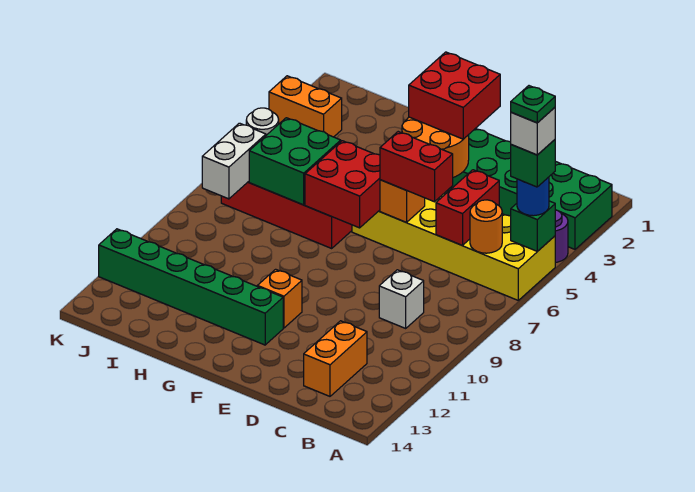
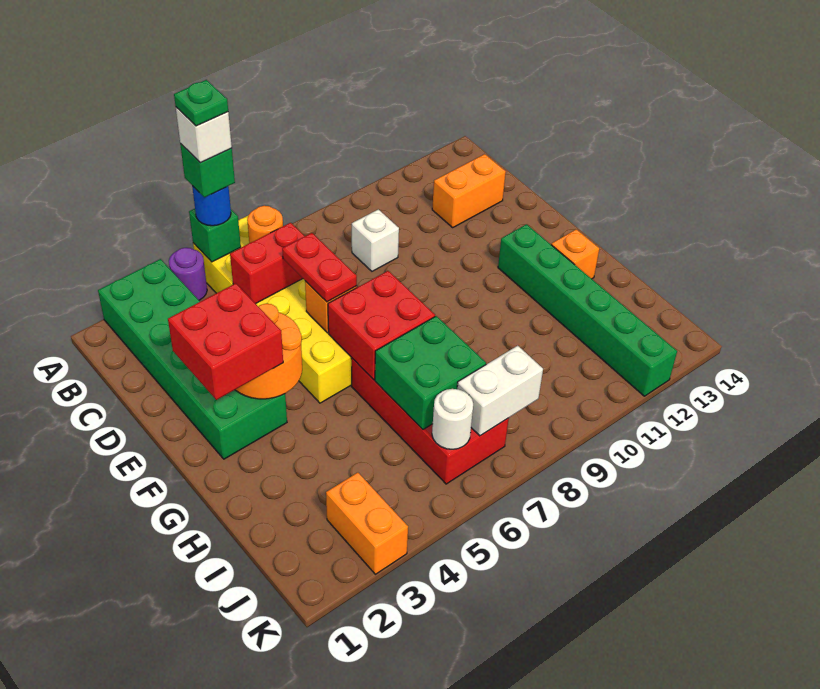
red 1x2 brick [380,132,453,202] -> red 1x2 plate [282,233,357,302]
orange 1x1 brick [257,269,302,328] -> orange 1x1 brick moved to [551,229,599,279]

